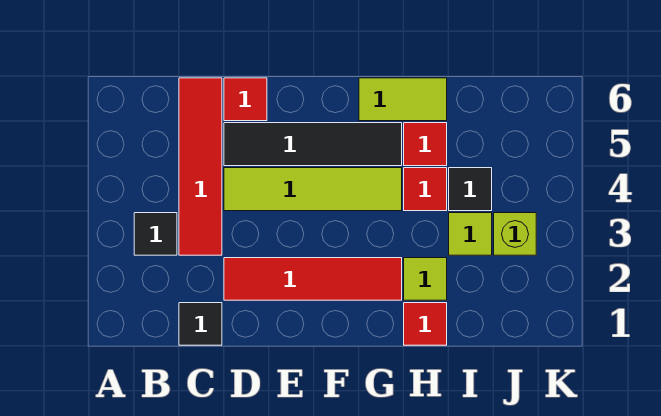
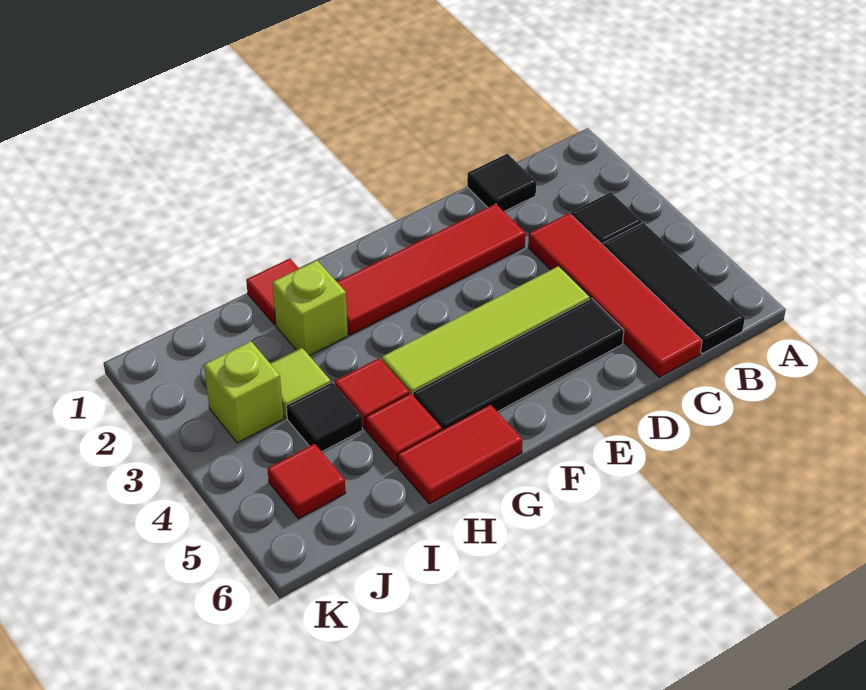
none -> black 1x3 tile [603,223,745,354]
red 1x1 tile [224,78,267,121] -> red 1x1 tile moved to [268,444,346,519]
lime 1x2 tile [359,78,447,121] -> red 1x2 tile [398,404,523,504]
lime 1x1 tile [404,258,447,300] -> lime 1x1 brick [272,261,348,356]

